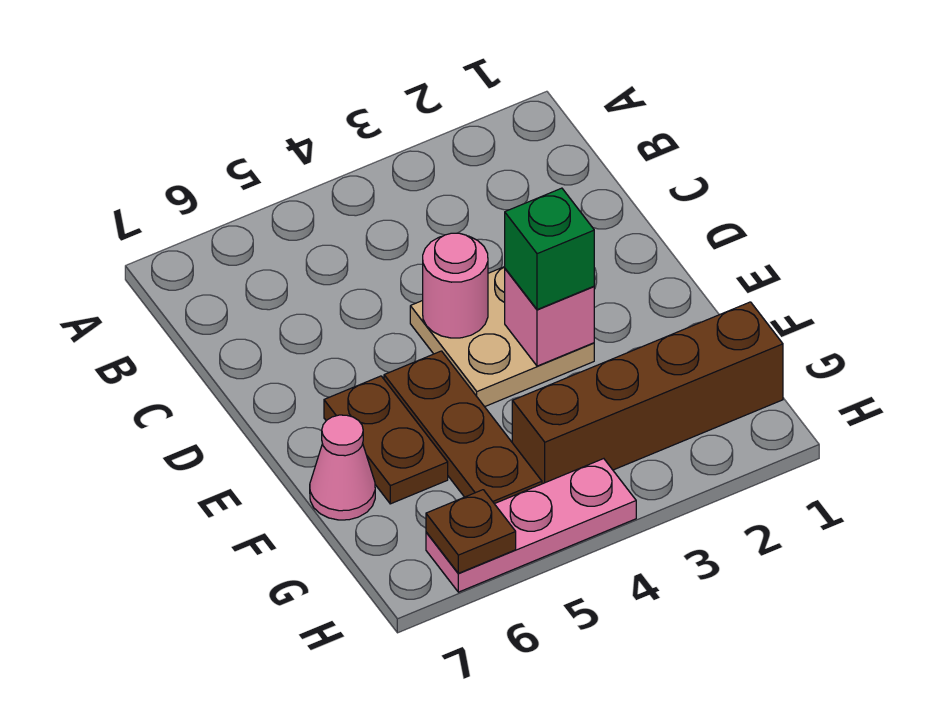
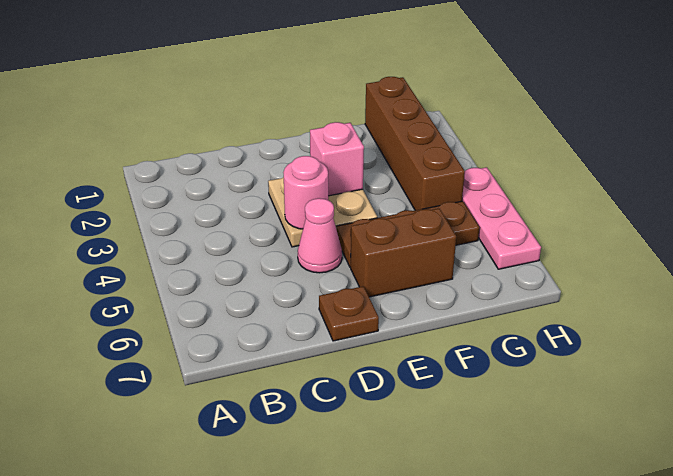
green 1x1 brick [505,188,594,310] -> none
brown 1x2 plate [324,376,448,504] -> brown 1x2 brick [351,208,456,297]
pink 1x1 cone [310,415,375,520] -> pink 1x1 cone moved to [298,198,342,273]
brown 1x1 plate [426,490,516,573] -> brown 1x1 plate moved to [319,286,379,341]

